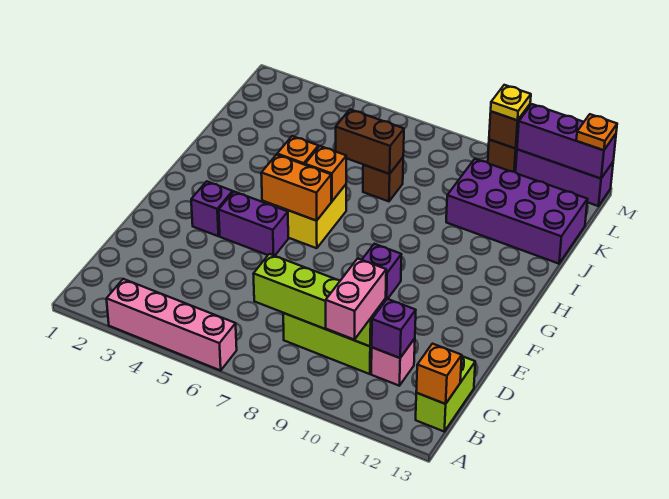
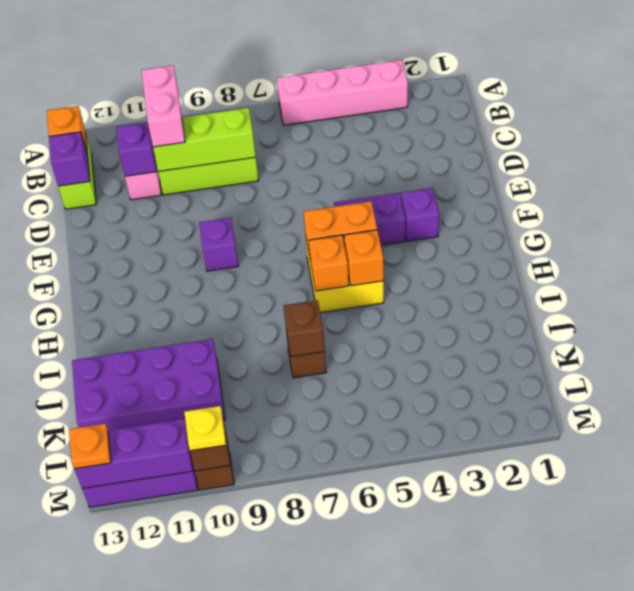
lime 1x4 brick [253,254,386,346] -> lime 1x3 brick [153,108,256,172]
none -> purple 1x1 brick [49,132,90,186]
brown 1x2 brick [336,109,404,174] -> brown 1x1 brick [284,300,325,357]

